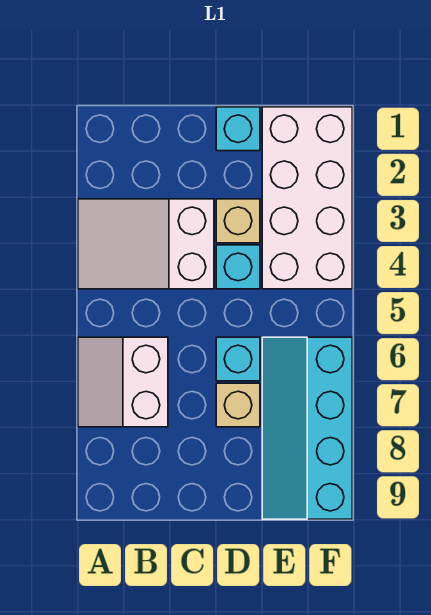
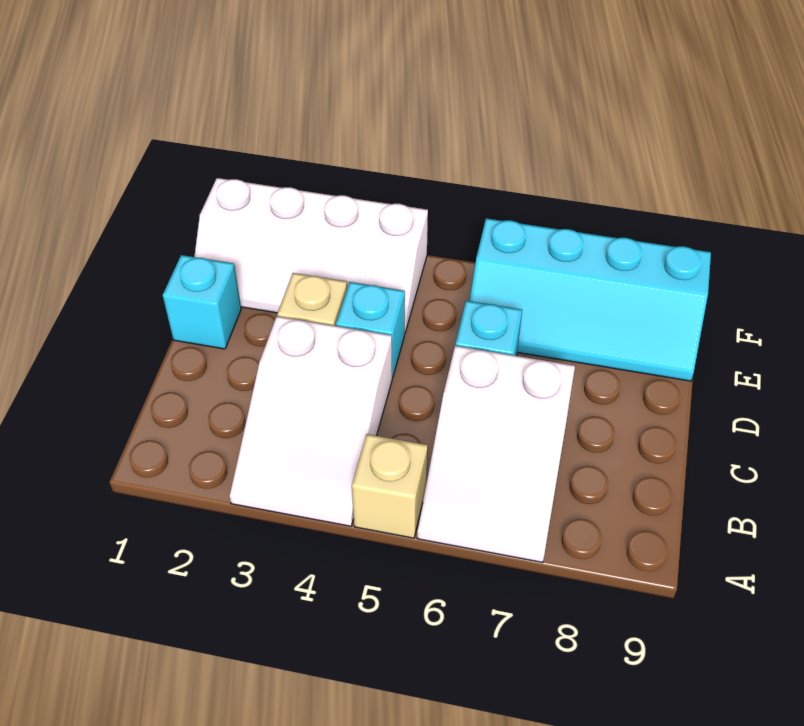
white 2x2 slope [78,337,168,427] -> white 2x3 slope [417,346,575,563]
tan 1x1 brick [216,383,260,427] -> tan 1x1 brick moved to [352,434,428,538]
white 2x4 brick [262,107,352,289] -> white 2x4 slope [194,178,428,334]

